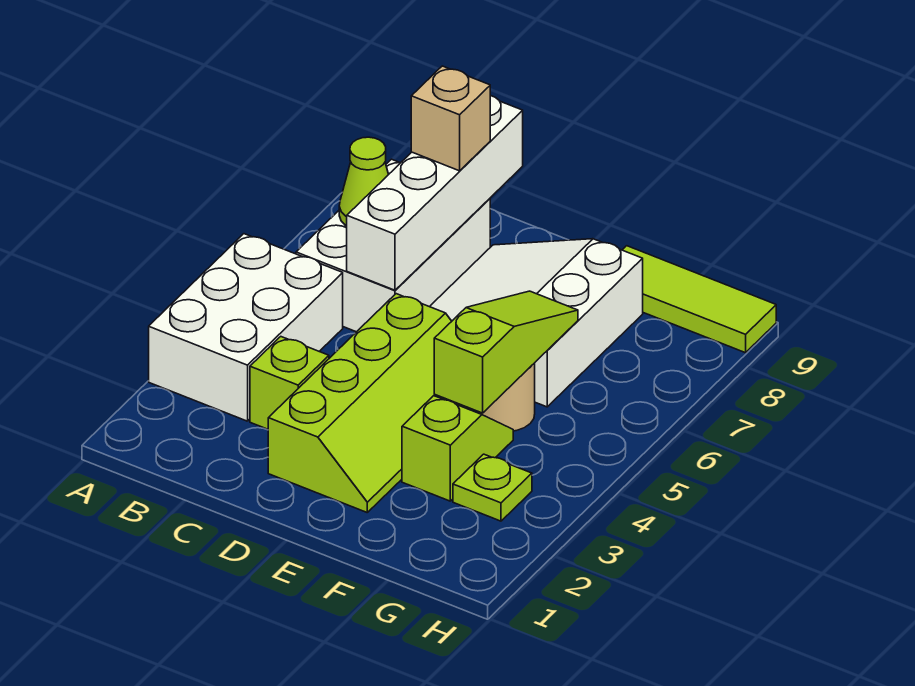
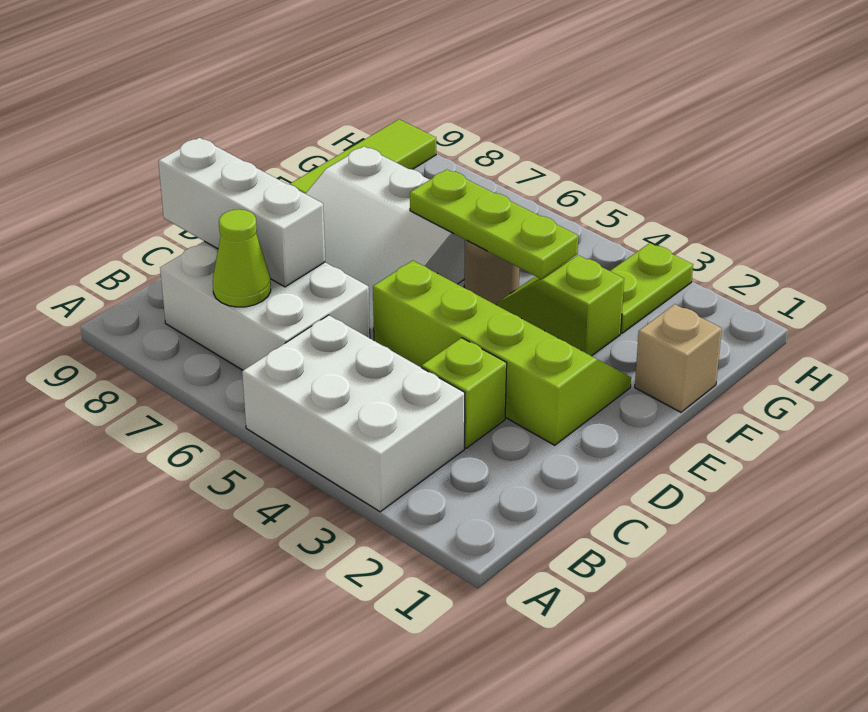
white 1x4 brick [347,95,523,290] -> white 1x3 brick [158,138,325,287]
tan 1x1 brick [411,66,490,171] -> tan 1x1 brick moved to [635,304,722,412]
lime 1x3 slope [434,291,578,413] -> lime 1x3 plate [410,170,578,279]
lime 1x1 plate [453,454,532,521] -> lime 1x2 plate [611,243,693,333]

